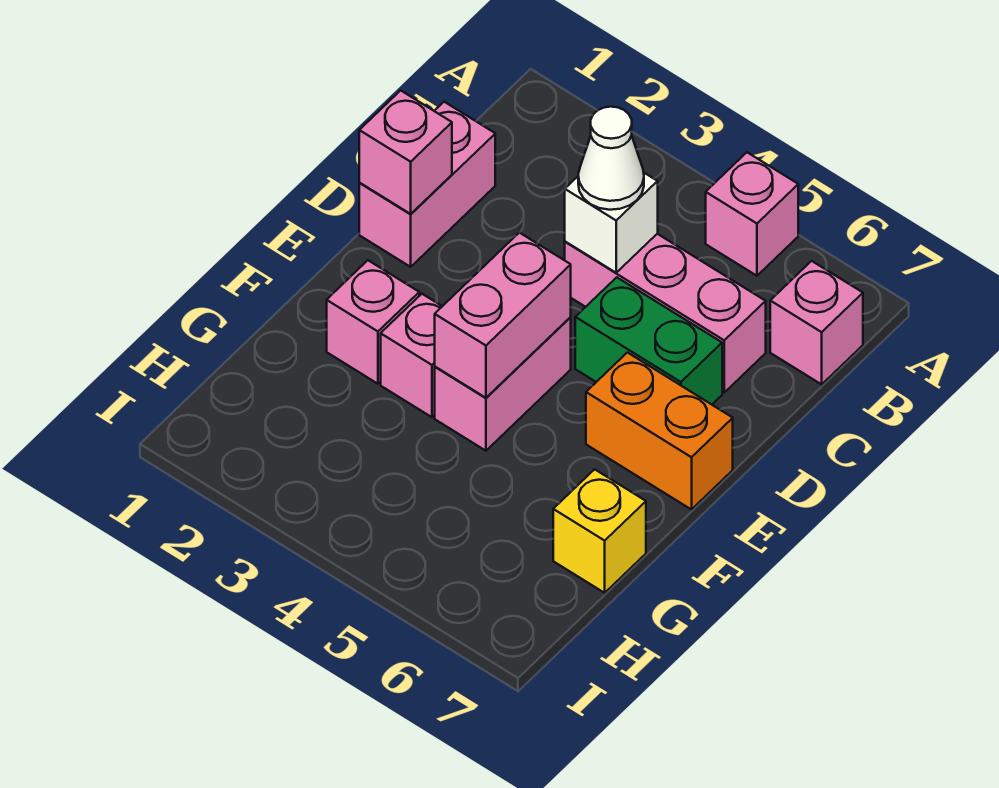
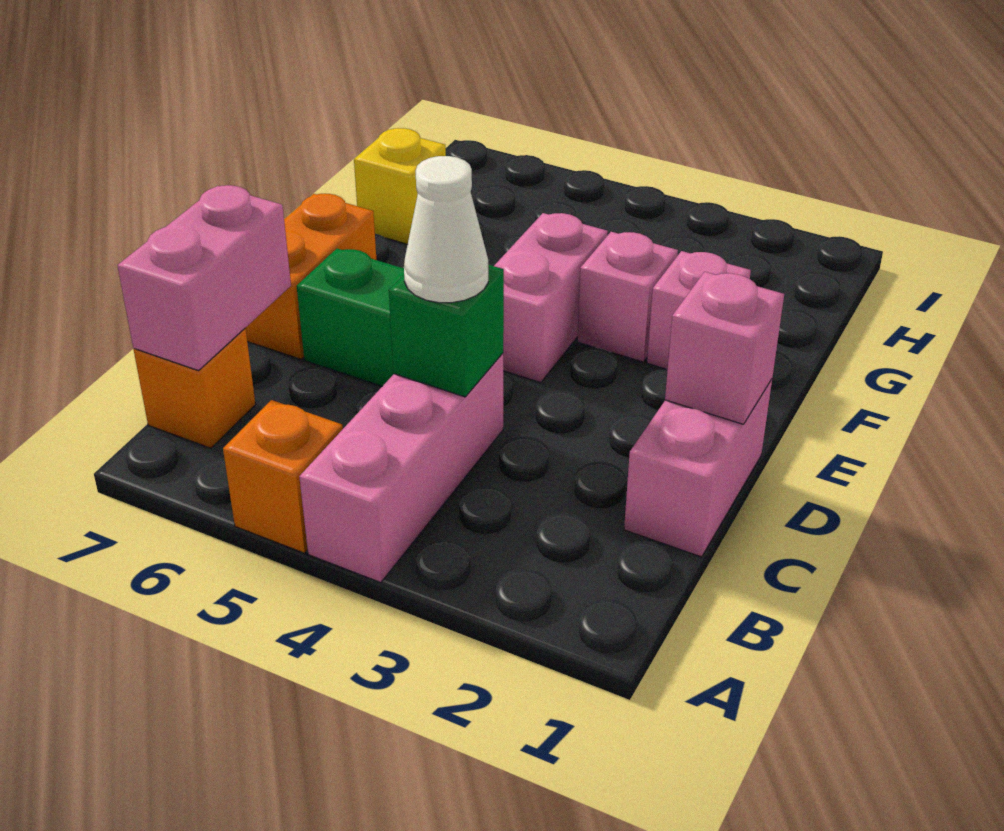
pink 1x1 brick [706,152,798,276] -> orange 1x1 brick [223,400,343,553]
pink 1x1 brick [770,261,863,384] -> orange 1x1 brick [133,329,256,448]
pink 1x3 brick [565,234,766,392] -> pink 1x3 brick turned to [299,353,503,583]
white 1x1 brick [565,173,658,273] -> green 1x1 brick [389,265,504,397]
pink 1x2 brick [435,233,571,398] -> pink 1x2 brick moved to [117,185,291,371]
orange 1x2 brick [586,353,733,510] -> orange 1x2 brick turned to [245,194,376,359]

